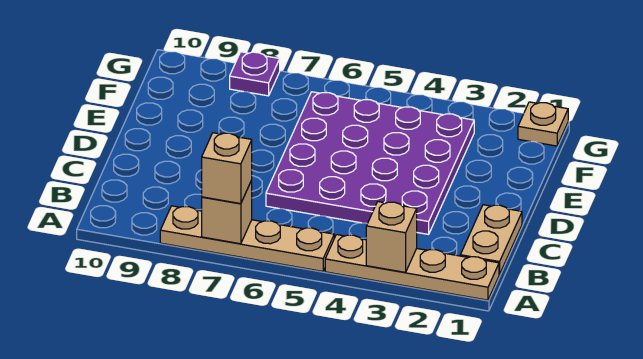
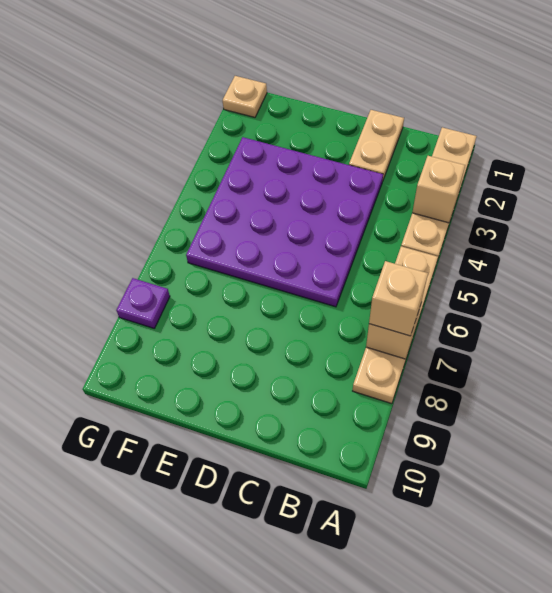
tan 1x2 plate [460,205,522,275] -> tan 1x2 plate turned to [349,110,404,180]

